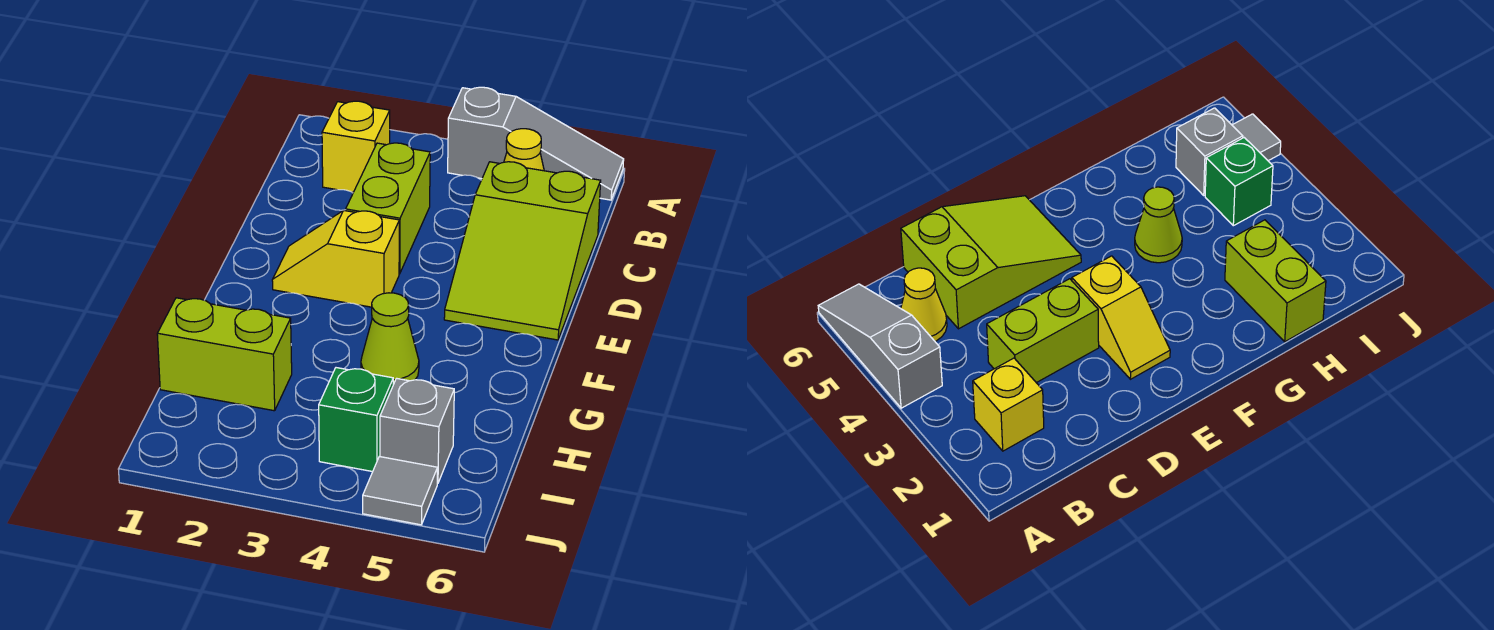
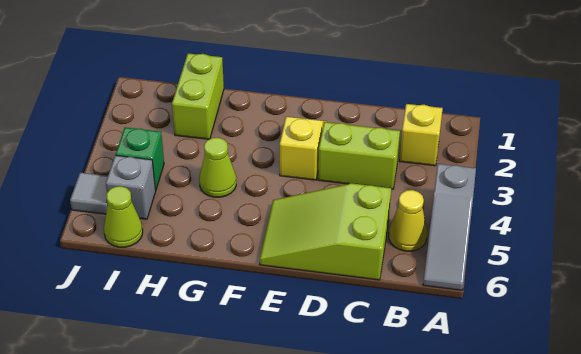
none -> lime 1x1 cone [104,186,143,247]

